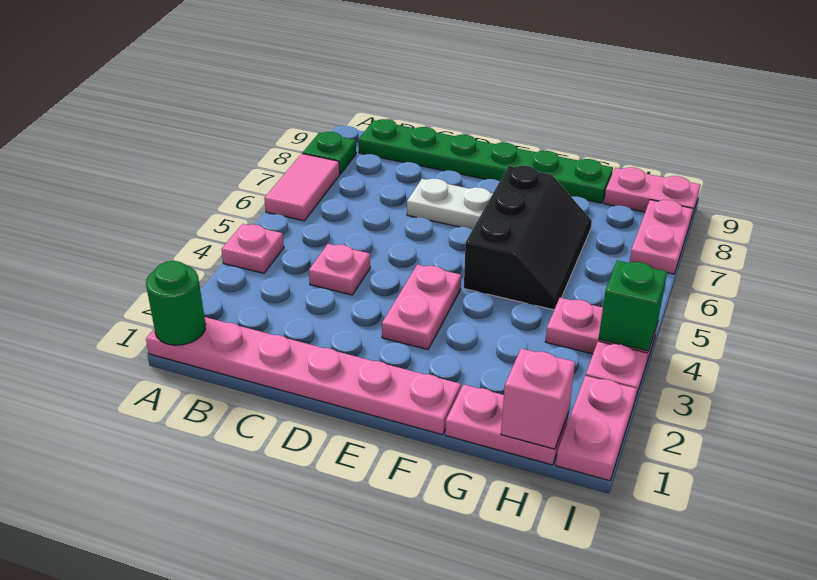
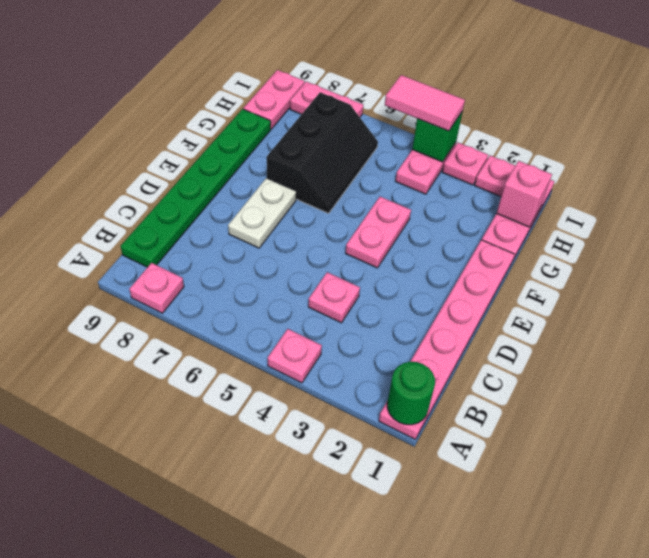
pink 1x2 tile [264,154,340,221] -> pink 1x2 tile moved to [385,75,465,131]
green 1x1 plate [303,132,356,174] -> pink 1x1 plate [129,263,184,313]
pink 1x2 plate [382,264,461,350] -> pink 1x2 plate turned to [346,197,411,268]
black 2x3 slope [464,166,592,310] -> black 2x3 slope turned to [267,92,378,213]

